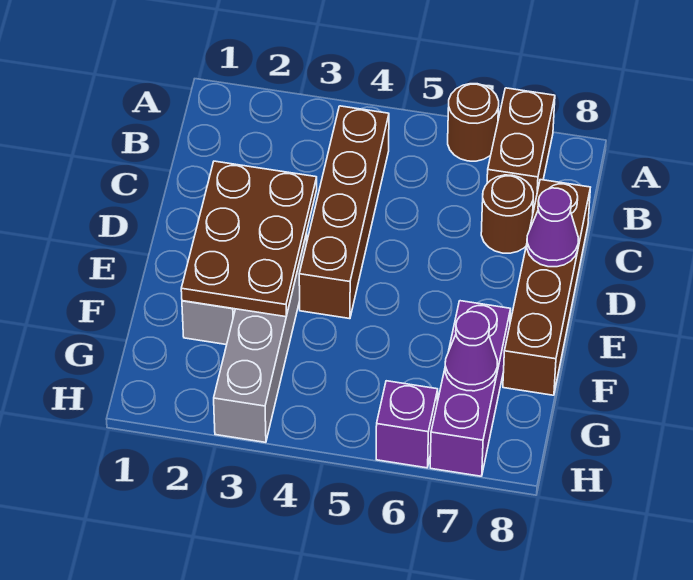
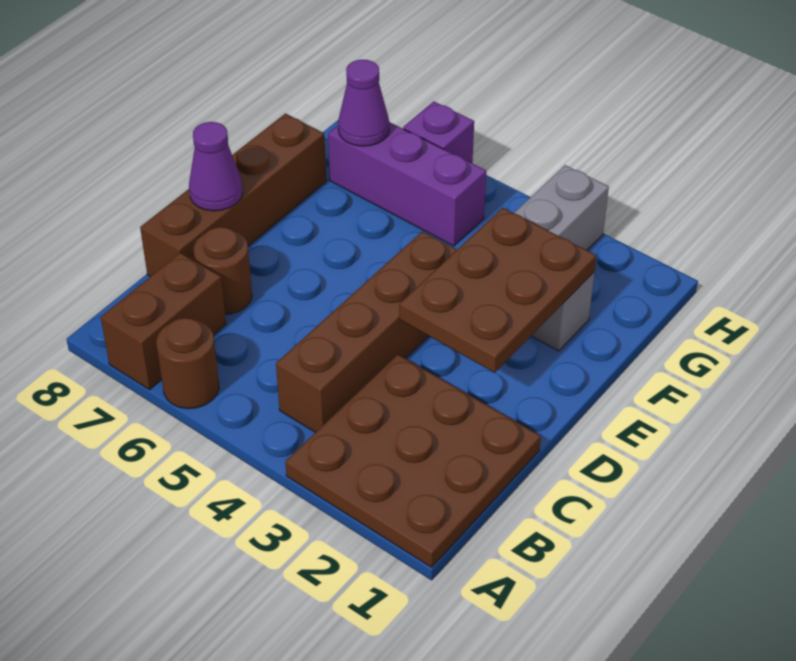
none -> brown 3x3 plate [285,354,541,567]
purple 1x3 brick [430,301,511,476] -> purple 1x3 brick turned to [328,122,486,246]

